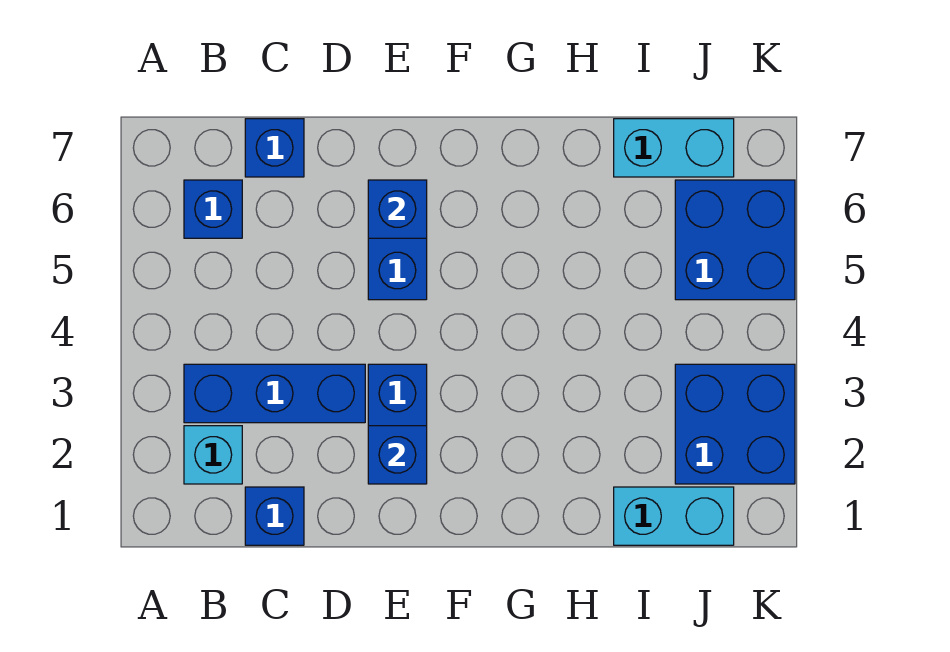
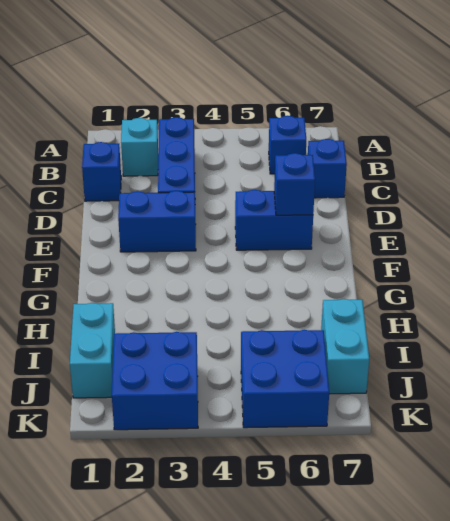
blue 1x1 brick [368,426,427,484] -> none

